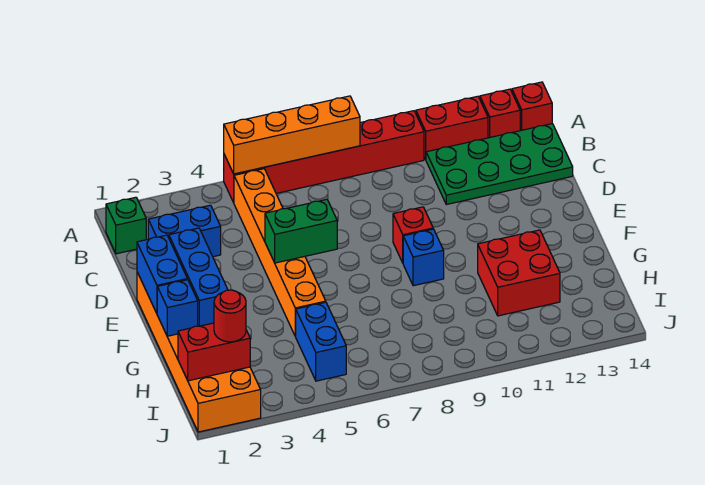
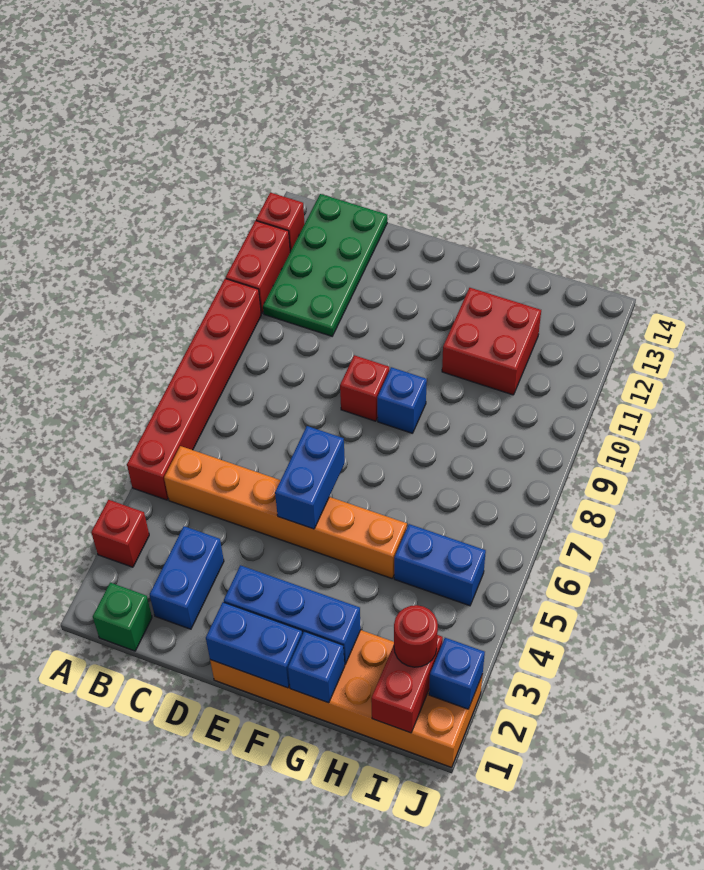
orange 1x4 brick [224,96,360,174] -> none
red 1x1 brick [512,82,552,131] -> red 1x1 brick moved to [91,500,149,567]
green 1x2 brick [265,199,337,263] -> blue 1x2 brick [275,426,345,529]
none -> blue 1x1 brick [429,638,485,709]

